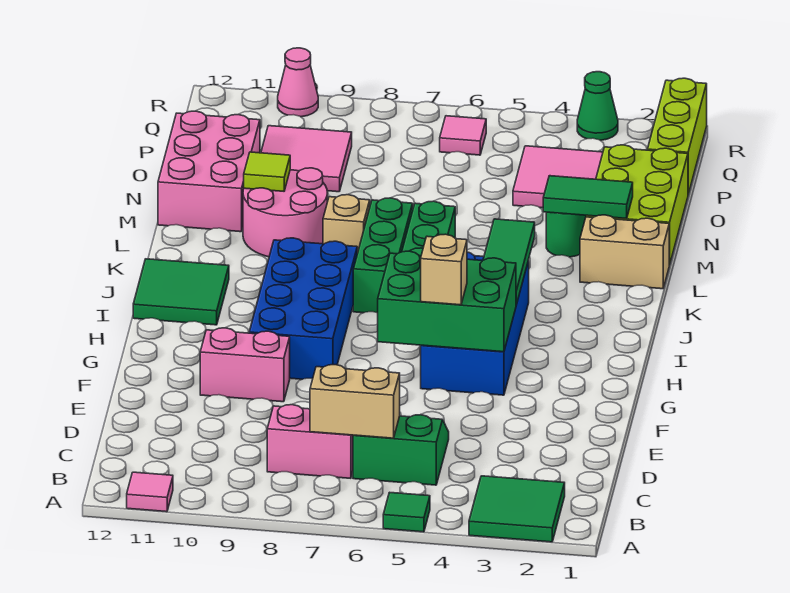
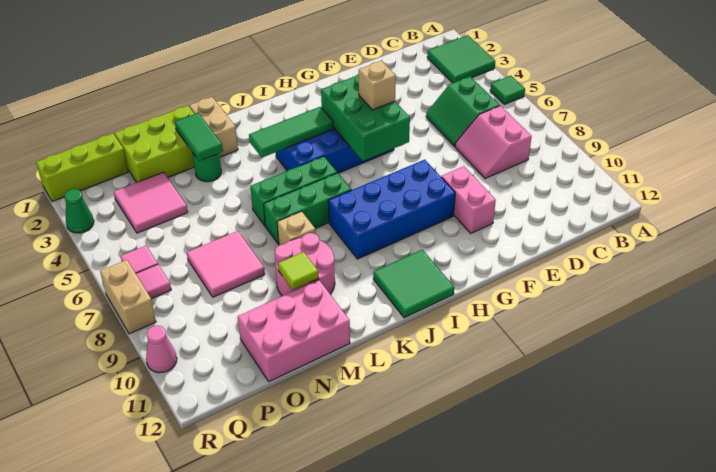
pink 1x1 tile [127,472,173,512] -> pink 1x1 tile moved to [136,264,171,299]
tan 1x2 brick [310,365,400,438] -> tan 1x2 brick moved to [100,260,156,334]
pink 2x2 tile [261,126,352,192] -> pink 2x2 tile moved to [187,231,265,297]

